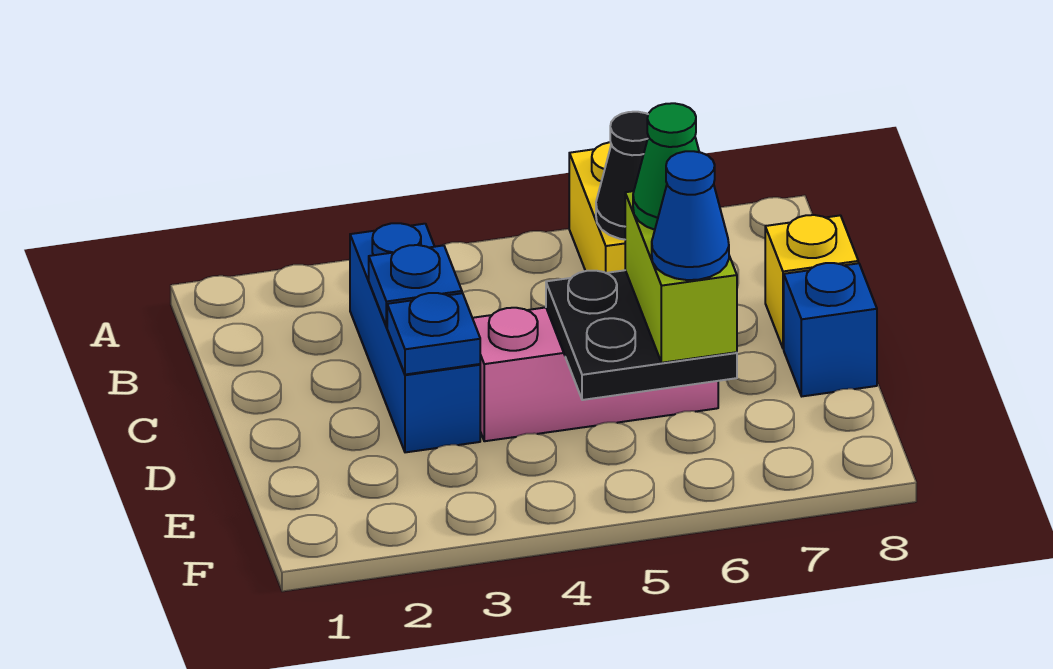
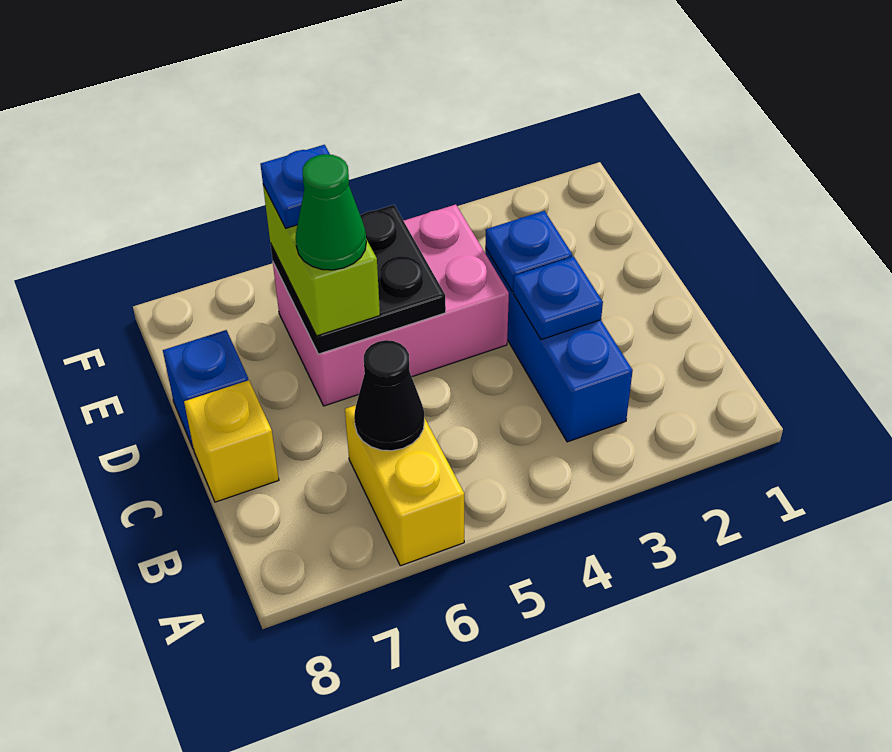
pink 1x3 brick [473,308,718,441] -> pink 2x3 brick [273,205,509,406]
blue 1x1 cone [652,151,729,280] -> blue 1x1 plate [260,145,330,228]

